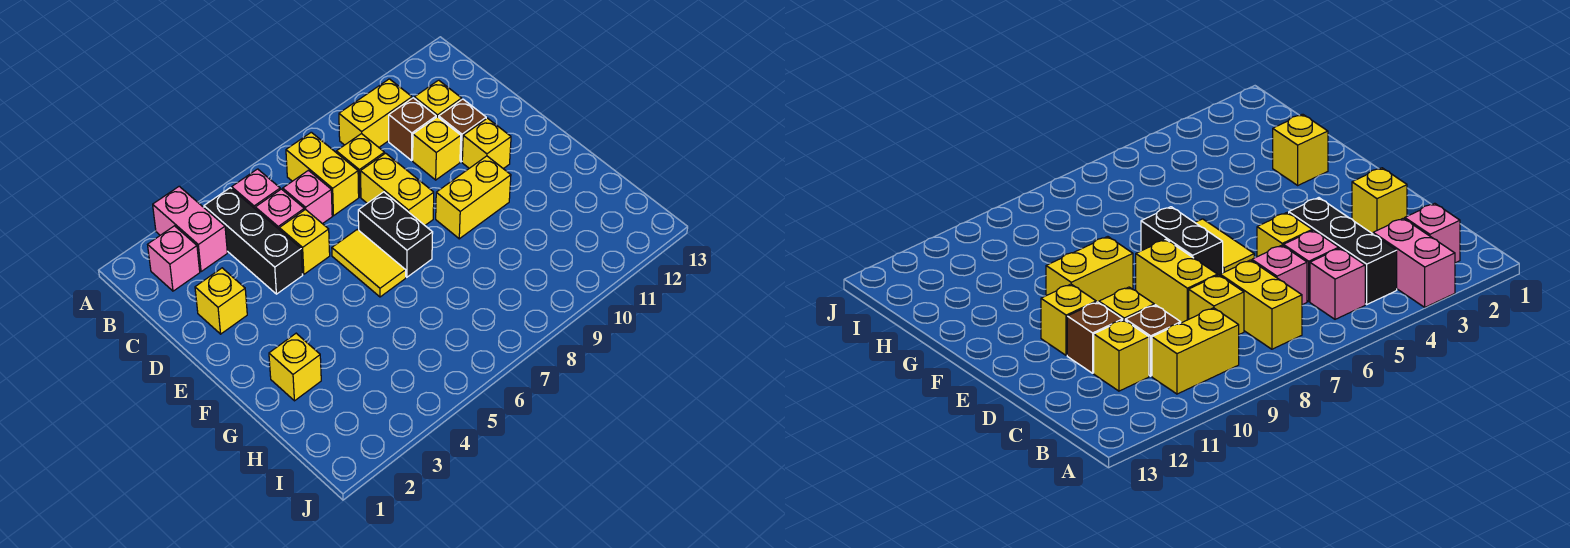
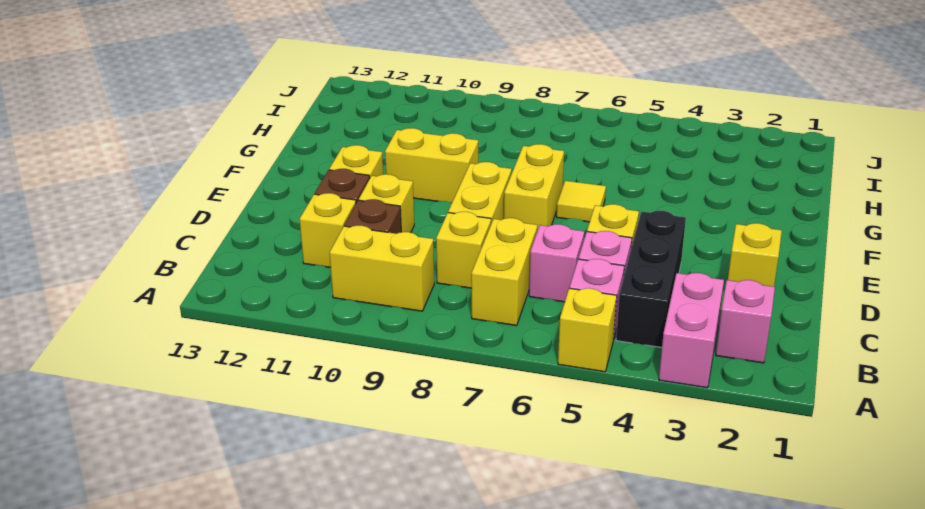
yellow 1x2 tile [332,229,406,297] -> yellow 1x1 tile [557,181,606,222]
black 1x2 brick [358,192,433,277] -> yellow 1x2 brick [504,144,564,231]
yellow 1x1 brick [269,333,321,401] -> yellow 1x1 brick moved to [558,288,617,372]

